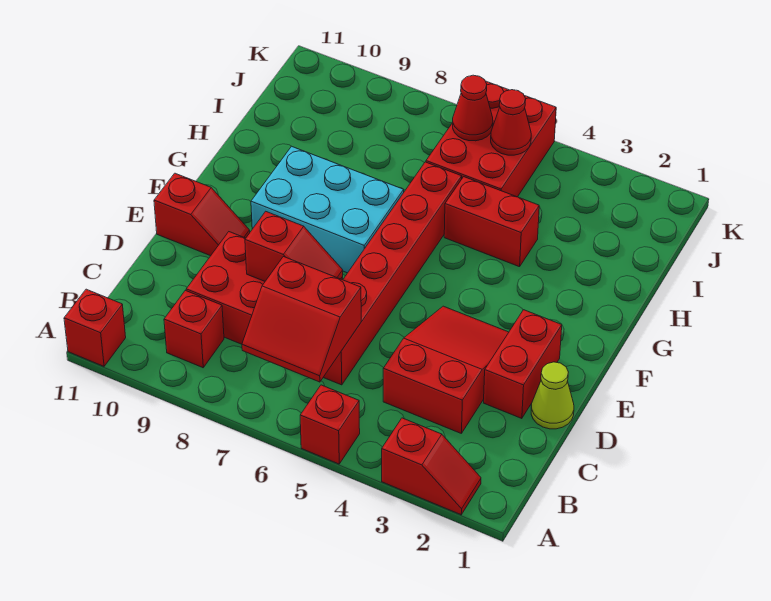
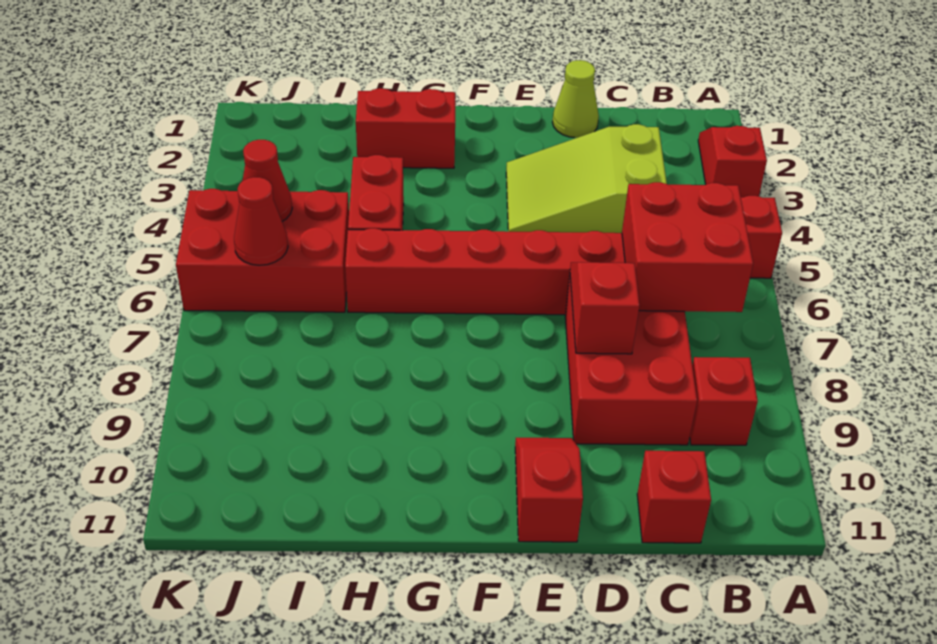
red 1x1 brick [64,289,126,366] -> red 1x1 brick moved to [637,451,711,543]
red 2x2 slope [242,257,361,382] -> red 2x2 brick [622,182,753,312]
red 2x3 slope [383,306,509,434] -> lime 2x3 slope [506,124,667,233]
red 1x2 brick [484,310,562,419] -> red 1x2 brick moved to [356,88,455,168]
cyan 2x3 brick [251,146,404,273] -> none

